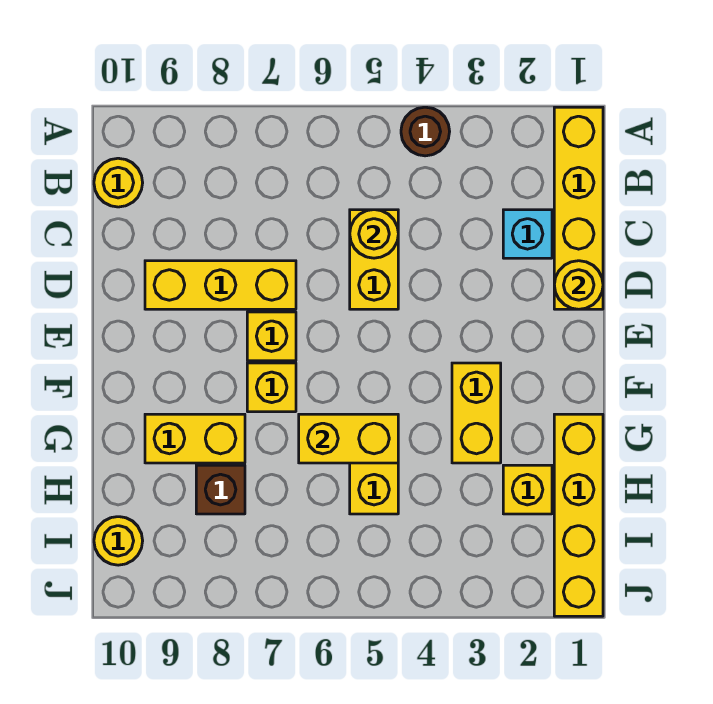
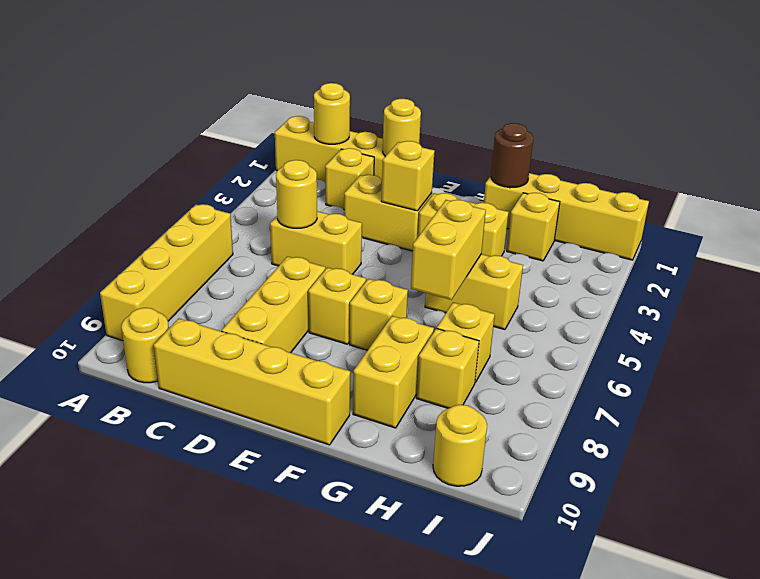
brown 1x1 round brick [401,107,450,156] -> brown 1x1 round brick moved to [491,123,533,188]
none -> yellow 1x4 brick [100,204,233,341]
none -> yellow 1x1 round brick [314,83,350,144]
cyan 1x1 brick [503,210,552,258] -> yellow 1x1 brick [325,148,374,209]
none -> yellow 1x4 brick [154,319,350,445]
none -> yellow 1x2 brick [344,175,432,251]
none -> yellow 1x1 brick [381,141,435,211]
none -> yellow 1x1 brick [437,302,495,382]
brown 1x1 brick [196,465,245,514] -> yellow 1x1 brick [417,329,479,408]

